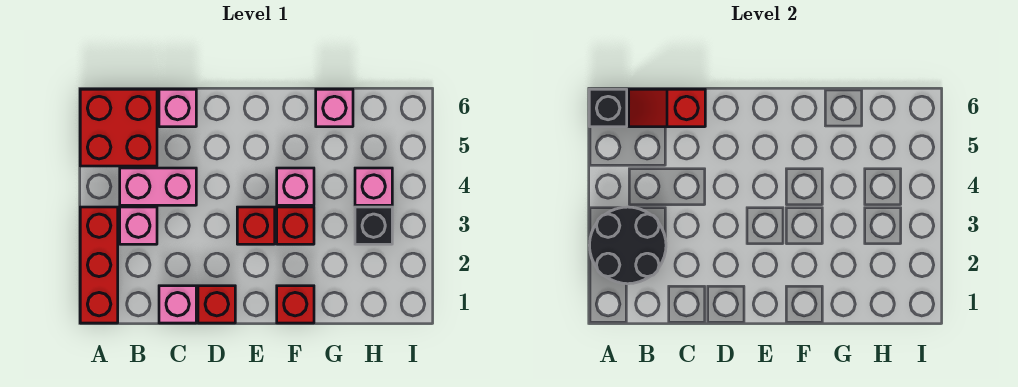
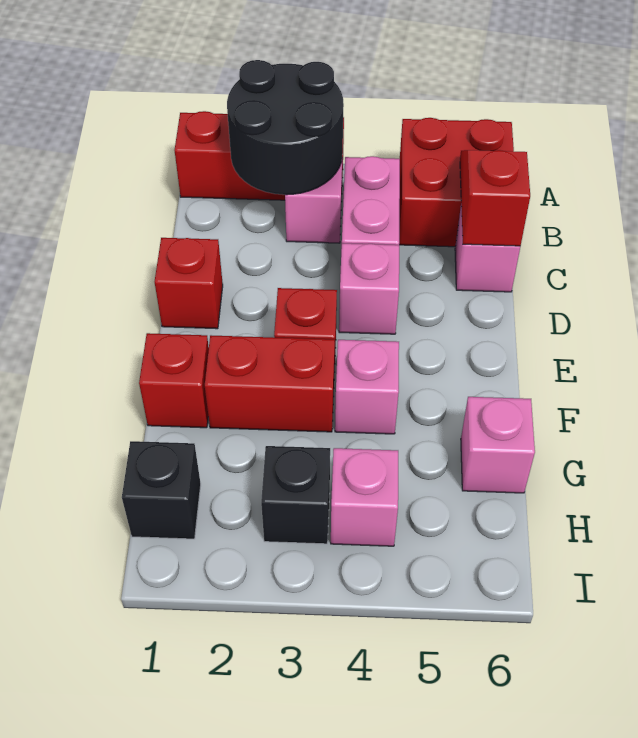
black 1x1 brick [589,89,627,127] -> black 1x1 brick moved to [122,441,201,539]
pink 1x1 brick [159,286,196,323] -> pink 1x1 brick moved to [339,243,399,334]
red 1x1 brick [277,207,314,244] -> red 1x2 brick [205,335,335,432]

